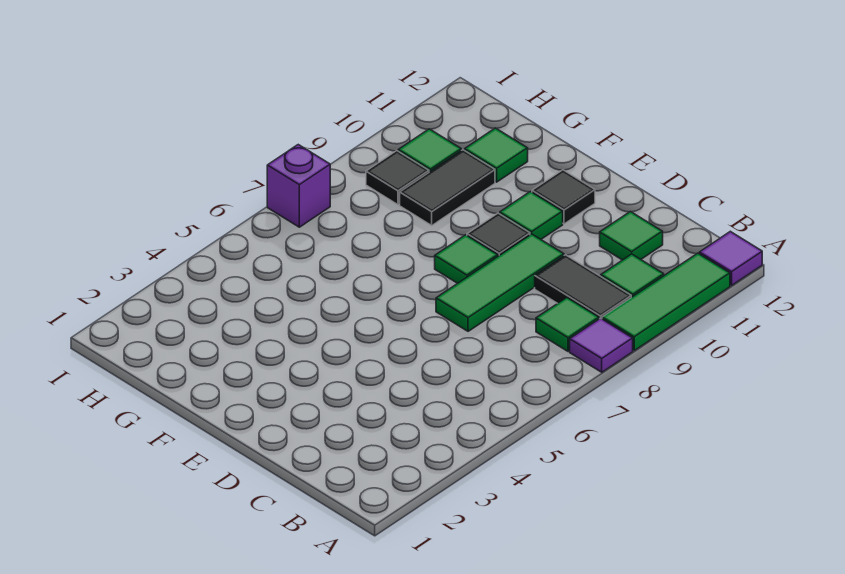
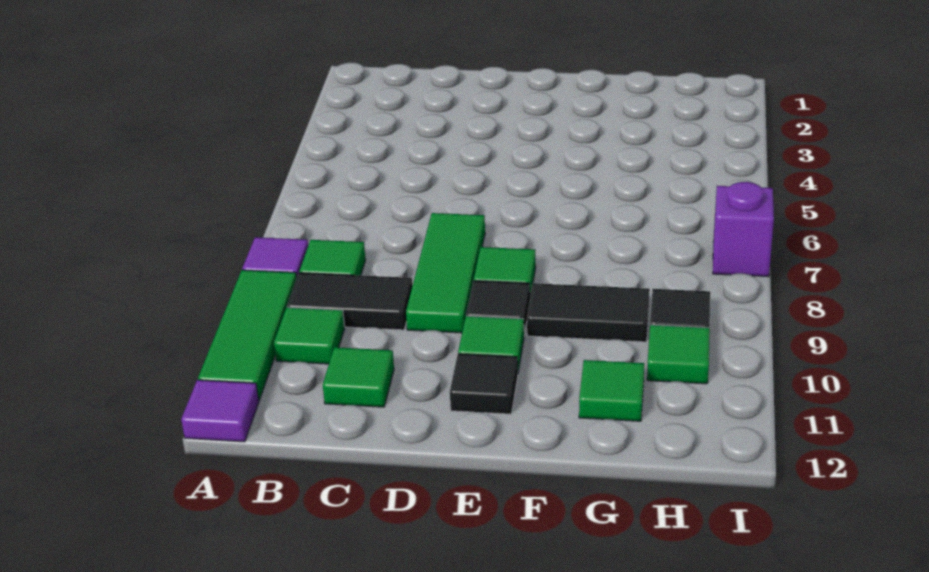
black 1x2 tile [400,150,495,225] -> black 1x2 tile turned to [527,283,650,342]

